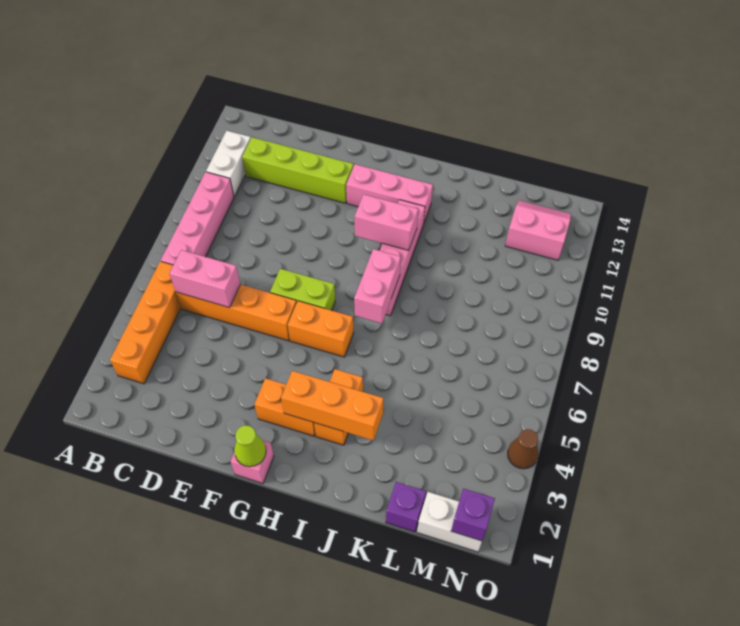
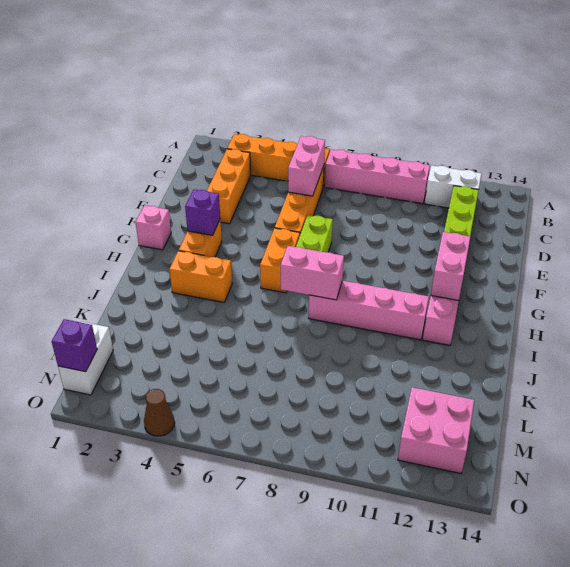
lime 1x1 cone [234,425,266,467] -> none
orange 1x3 brick [281,371,383,440] -> orange 1x3 brick moved to [207,149,251,224]
pink 1x2 brick [355,194,418,250] -> pink 1x2 brick moved to [431,232,470,301]
purple 1x1 brick [386,482,426,532] -> purple 1x1 brick moved to [185,189,220,235]
pink 2x2 slope [505,201,571,260] -> pink 2x2 brick [398,387,474,473]

